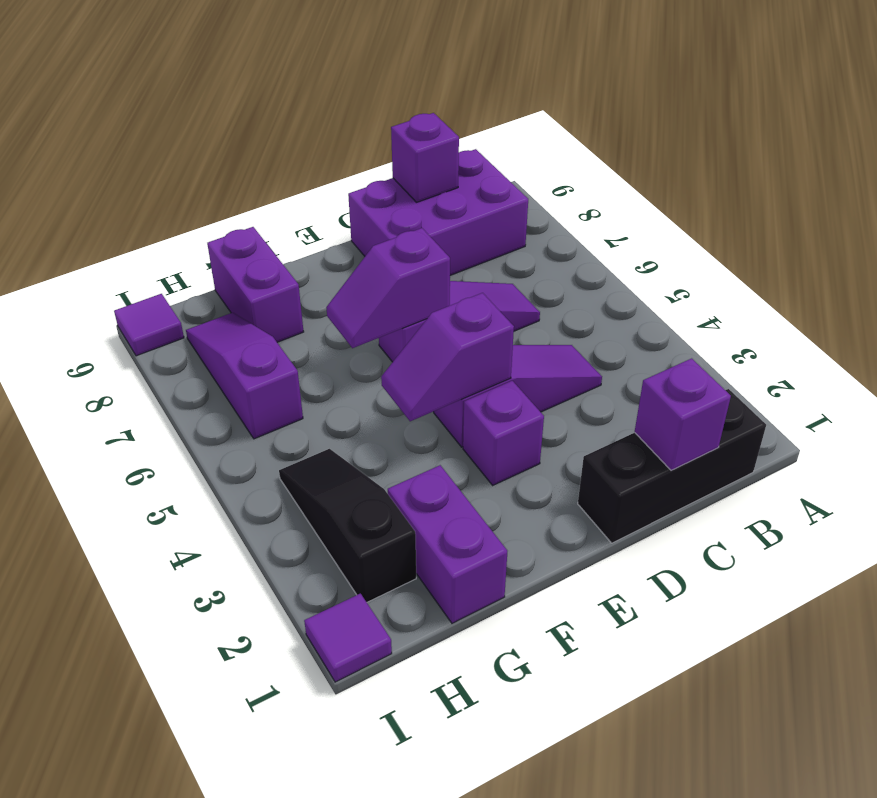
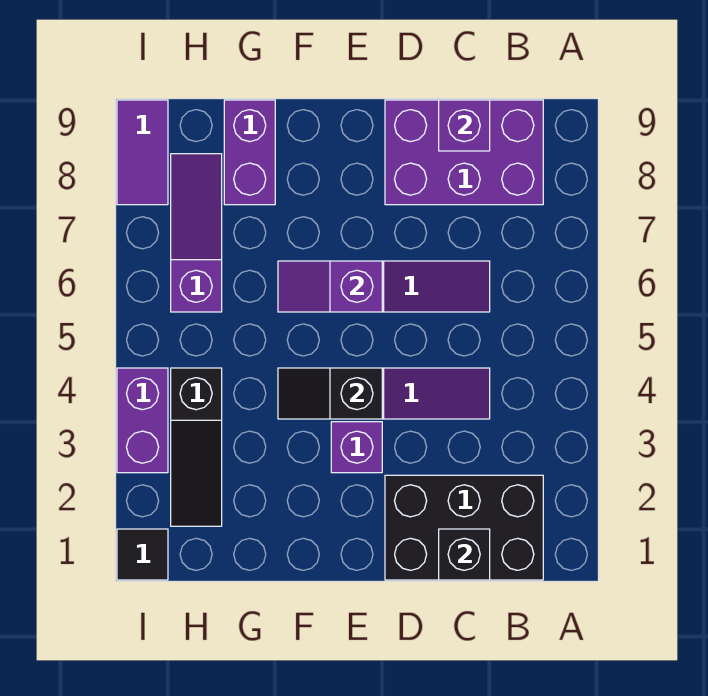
black 1x3 brick [578,389,766,543] -> black 2x3 brick [385,475,543,580]
purple 1x1 brick [635,358,731,470] -> black 1x1 brick [439,529,490,580]
purple 1x2 slope [381,293,514,421] -> black 1x2 slope [278,368,382,419]
purple 1x2 brick [388,465,507,623] -> purple 1x2 brick moved to [117,368,168,473]
black 1x3 slope [279,449,416,602] -> black 1x3 slope turned to [171,368,222,526]
purple 1x1 tile [304,594,392,682] -> black 1x1 tile [117,529,168,580]
purple 1x1 tile [114,294,184,356] -> purple 1x2 tile [117,100,168,205]

